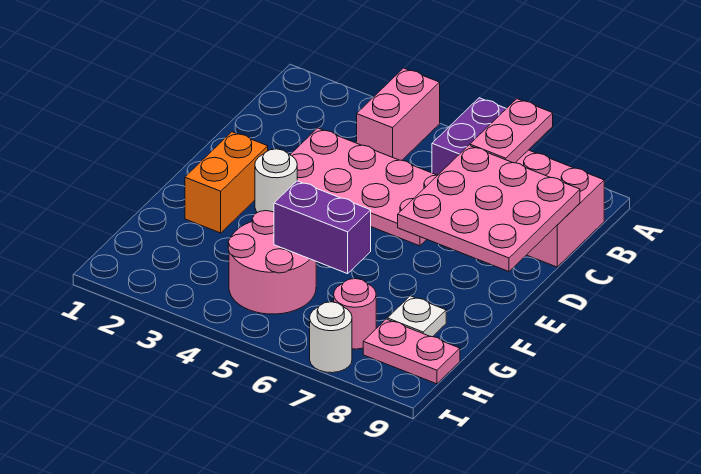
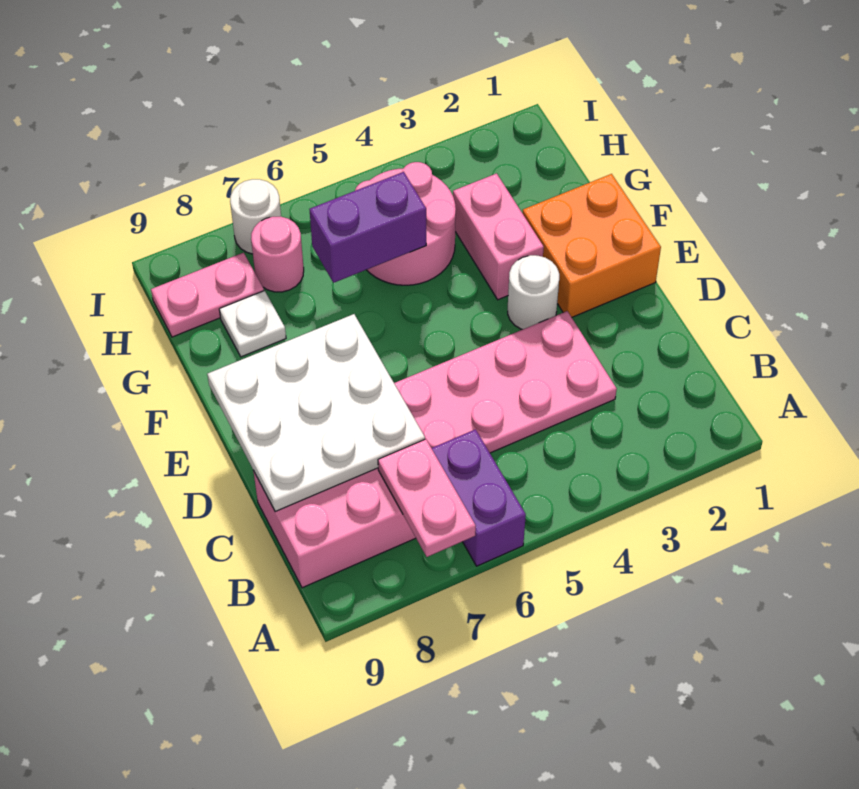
pink 1x2 brick [357,68,440,160] -> pink 1x2 brick moved to [453,173,544,300]
pink 3x3 plate [398,145,580,272] -> white 3x3 plate [207,314,425,512]
orange 1x2 brick [185,132,268,233] -> orange 2x2 brick [523,174,661,317]

